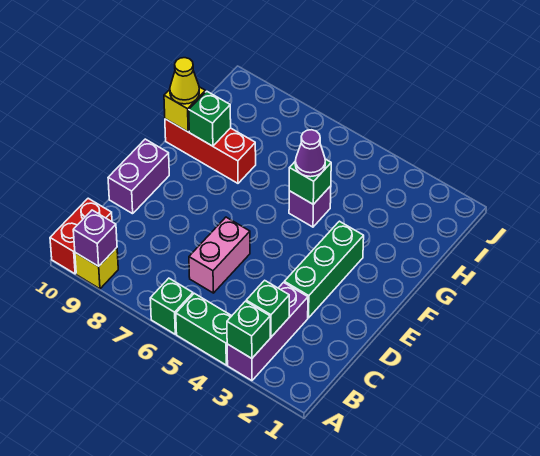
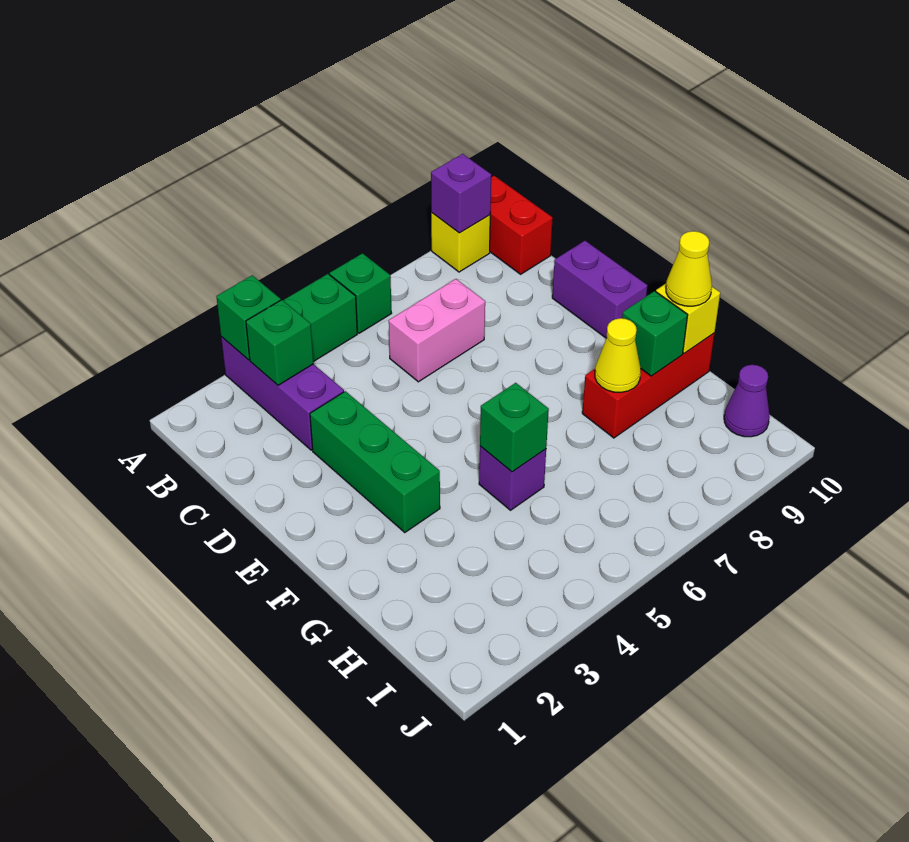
pink 1x2 brick [189,217,250,293] -> pink 1x2 brick turned to [389,279,485,382]
purple 1x1 cone [295,130,325,177] -> purple 1x1 cone moved to [724,365,770,437]
none -> yellow 1x1 cone [595,318,641,392]

